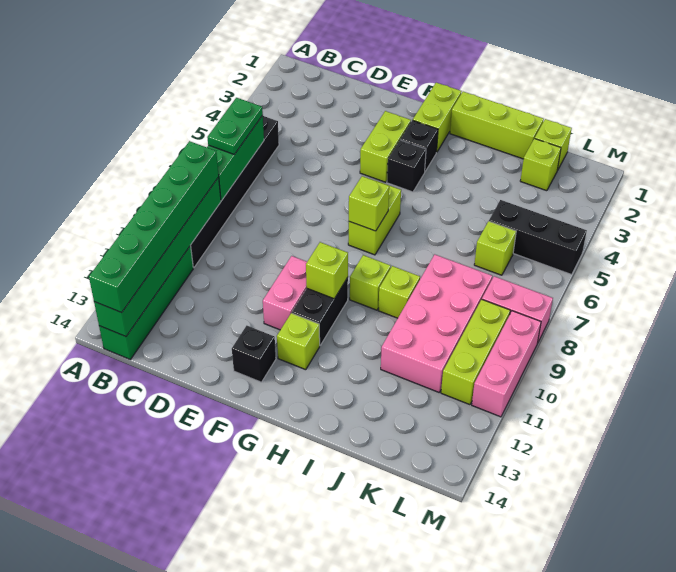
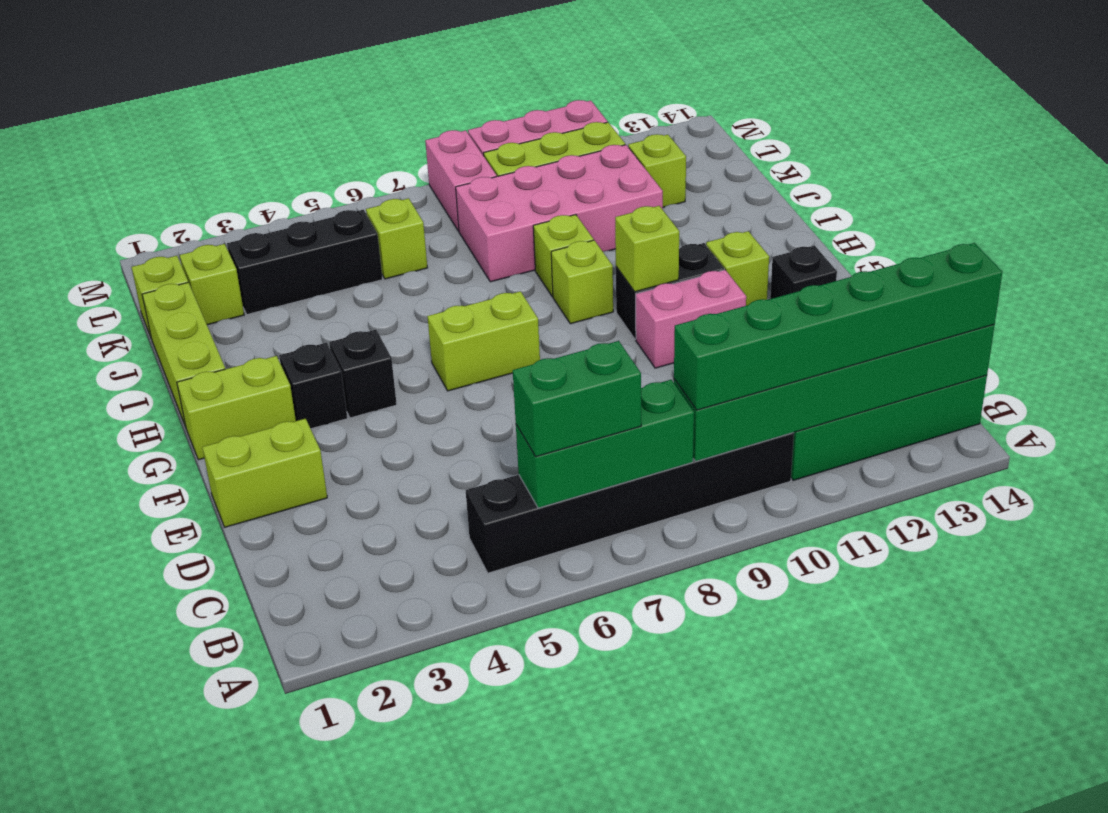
green 1x2 plate [207,98,263,154] -> green 1x2 brick [513,341,641,457]
lime 1x2 brick [360,111,411,182] -> lime 1x2 brick moved to [202,419,327,527]
lime 1x1 brick [349,176,389,231] -> lime 1x1 brick moved to [628,134,686,207]
black 1x3 brick [489,200,587,275] -> black 1x3 brick turned to [227,210,383,314]

